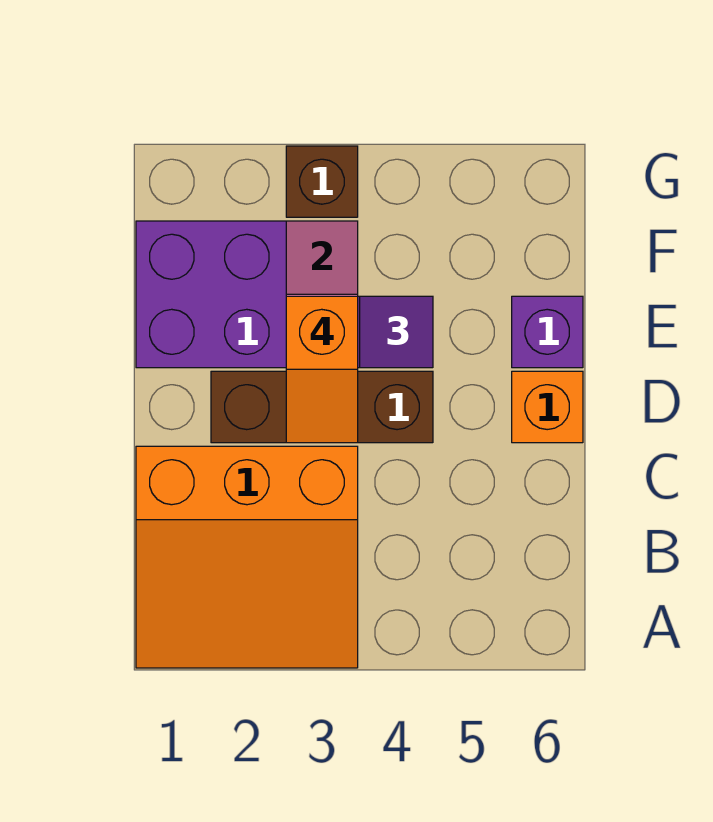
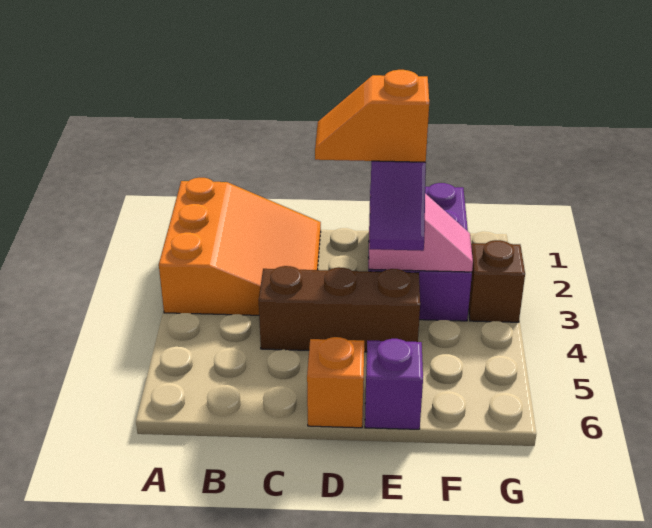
orange 3x3 slope [136,446,358,668] -> orange 3x3 slope turned to [159,178,321,315]
brown 1x3 brick [211,371,433,443] -> brown 1x3 brick turned to [259,266,420,352]

